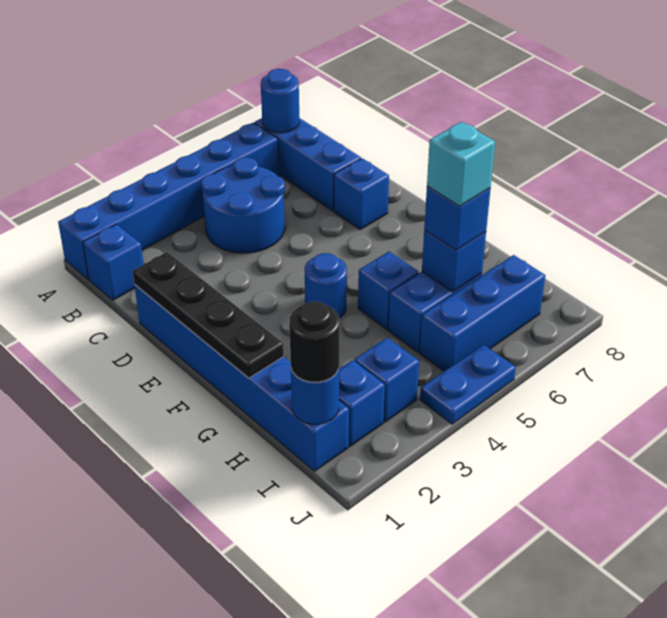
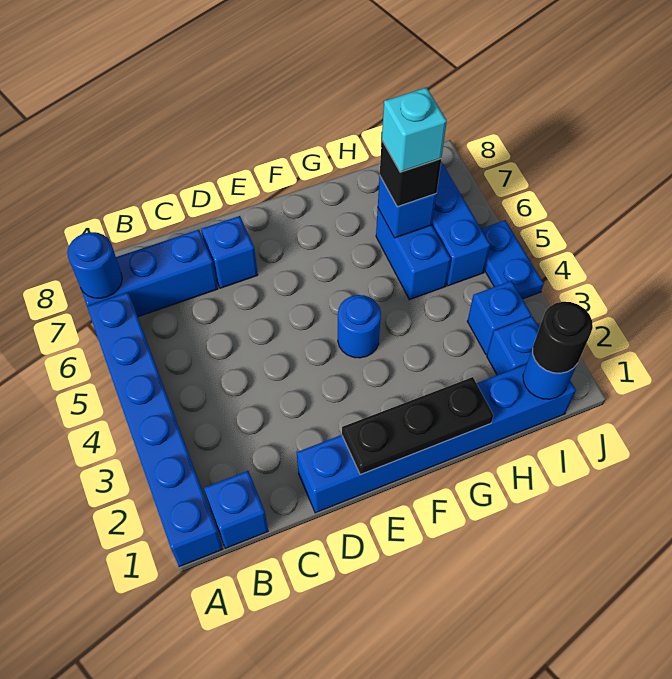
blue 2x2 round brick [201,157,285,253] -> none
black 1x4 plate [133,252,284,378] -> black 1x3 plate [342,377,494,475]
blue 1x1 brick [358,252,419,329] -> none
blue 1x1 brick [424,186,491,250] -> black 1x1 brick [380,141,441,207]

